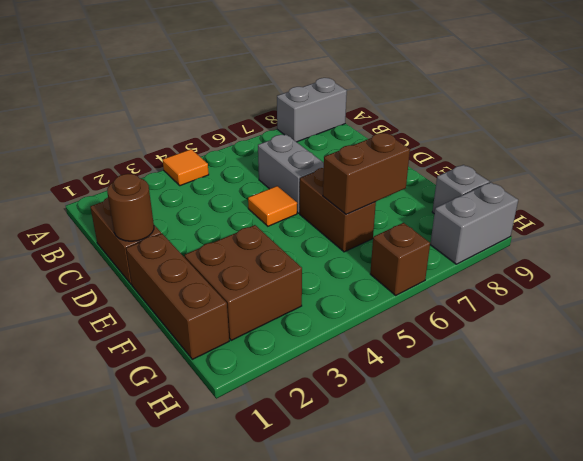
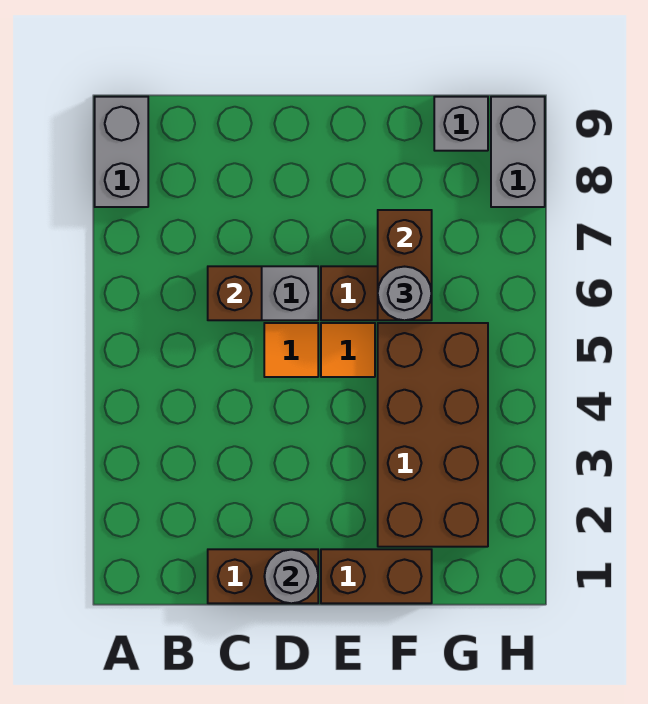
orange 1x1 tile [163,149,209,186] -> orange 1x1 tile moved to [321,323,375,377]
brown 1x1 round brick [107,174,154,241] -> grey 1x1 round brick [264,550,318,603]
brown 1x3 brick [126,233,229,359] -> brown 1x2 brick [321,549,432,603]
brown 2x2 brick [184,225,302,340] -> brown 2x4 brick [378,323,488,547]
none -> grey 1x1 round brick [378,267,432,320]
brown 1x1 brick [370,223,430,295] -> brown 1x1 brick moved to [208,266,262,320]

